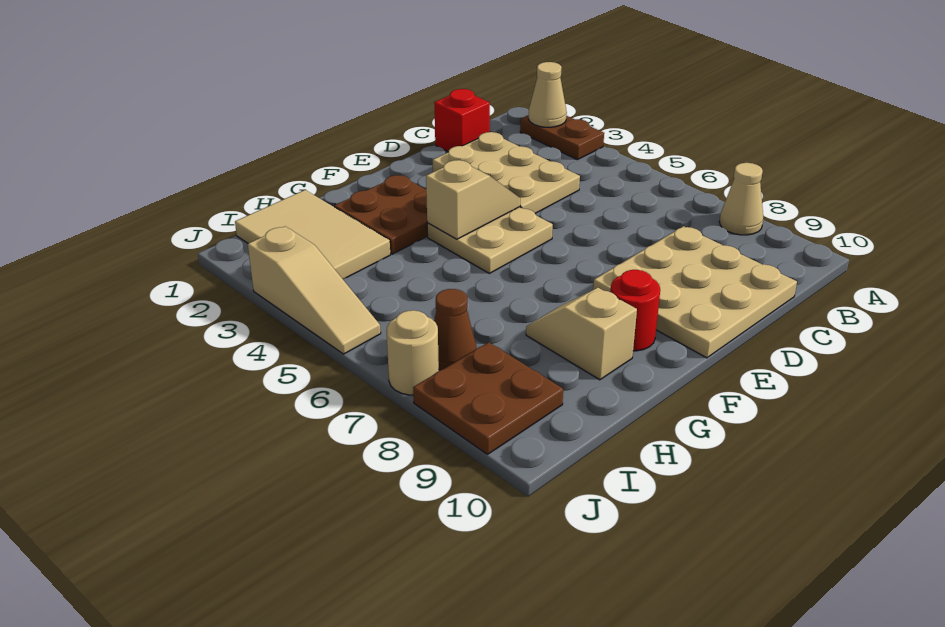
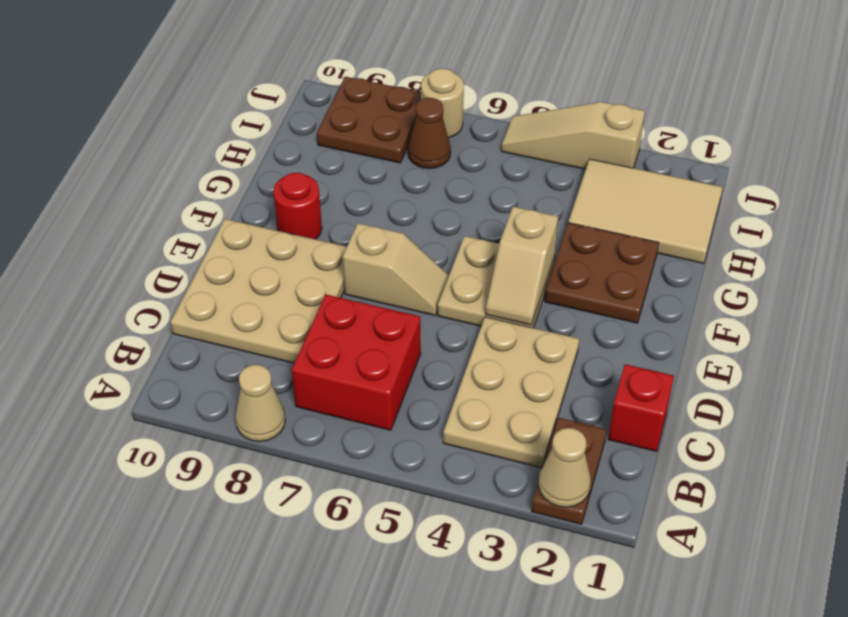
brown 1x2 plate [520,115,604,160] -> brown 1x2 plate turned to [532,418,607,524]
none -> red 2x2 brick [292,295,421,430]
tan 2x3 plate [433,132,580,213] -> tan 2x3 plate turned to [443,317,579,468]
tan 1x2 slope [526,288,637,380] -> tan 1x2 slope moved to [343,223,449,315]

